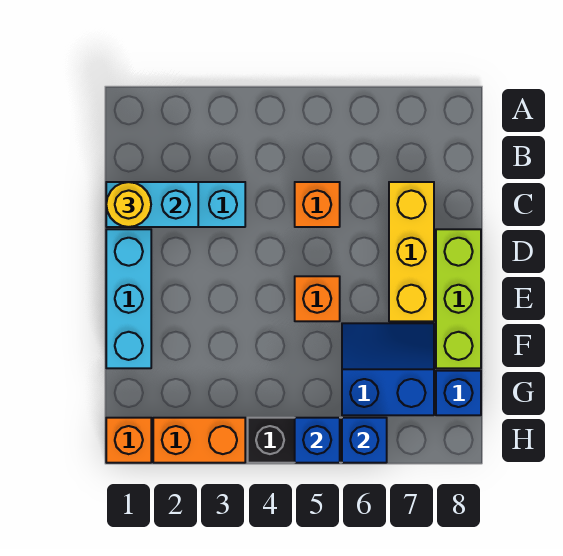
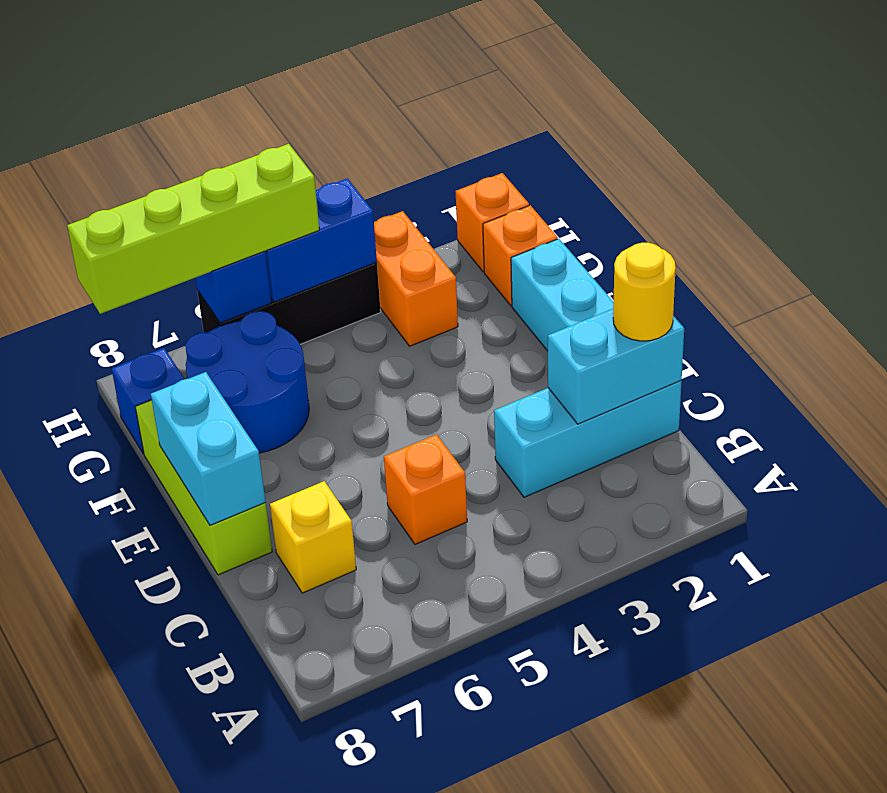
yellow 1x3 brick [389,182,434,321] -> yellow 1x1 brick [270,481,356,593]
none -> cyan 1x2 brick [151,372,266,525]
orange 1x1 brick [295,276,340,321] -> orange 1x1 brick moved to [483,205,558,305]
blue 2x2 slope [342,323,434,415] -> blue 2x2 round brick [185,311,309,453]
orange 1x2 brick [153,418,245,463] -> orange 1x2 brick turned to [374,211,458,346]
blue 1x1 brick [295,418,340,463] -> blue 1x2 brick [265,178,377,302]
none -> lime 1x4 brick [67,144,319,314]

